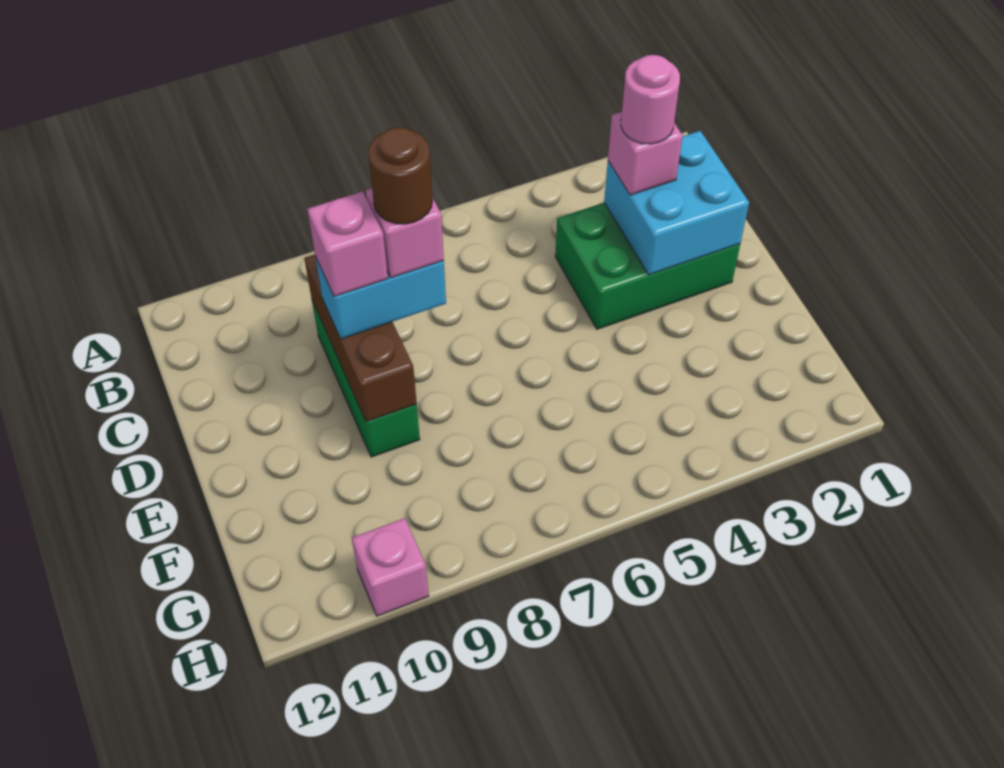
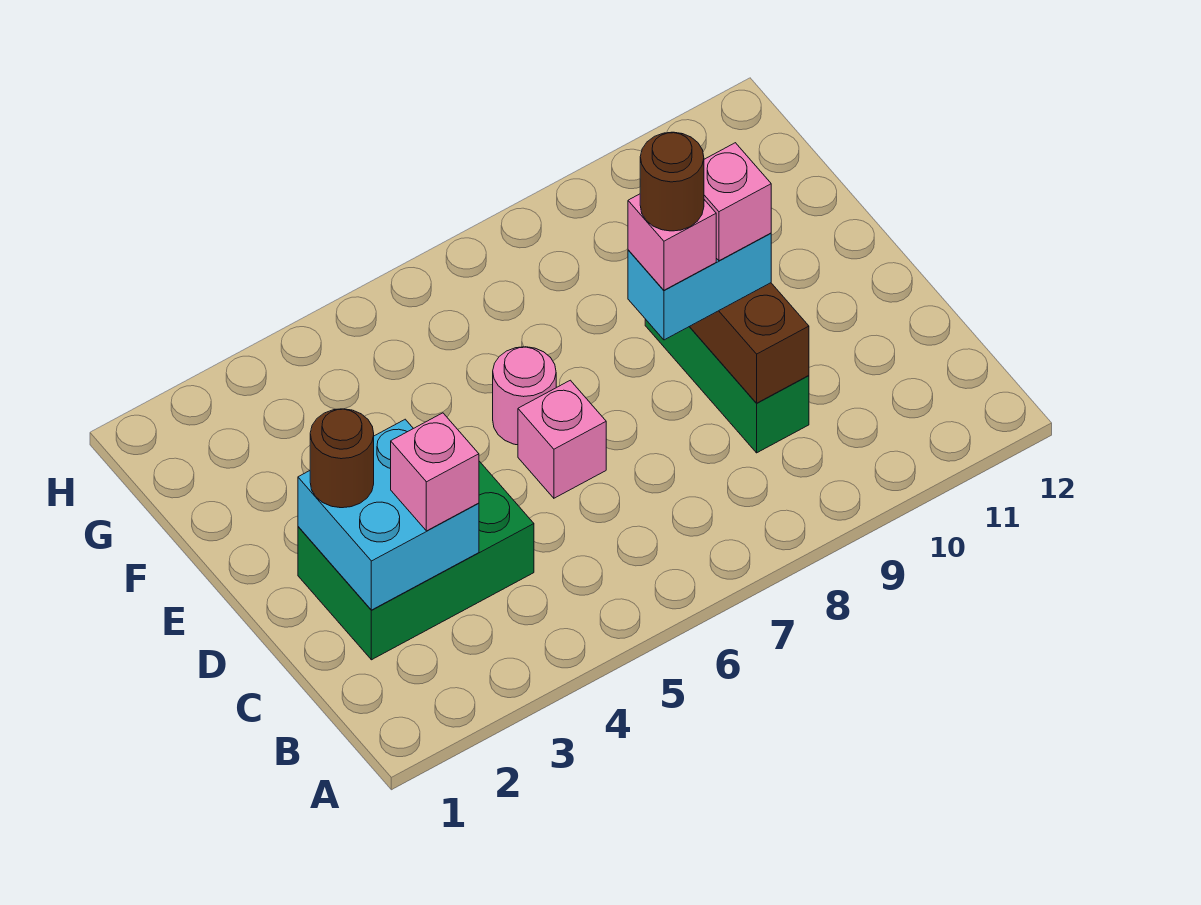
pink 1x1 round brick [621,55,680,144] -> pink 1x1 round brick moved to [493,347,556,445]
none -> brown 1x1 round brick [310,409,374,508]
pink 1x1 brick [352,518,429,616] -> pink 1x1 brick moved to [518,380,606,498]

